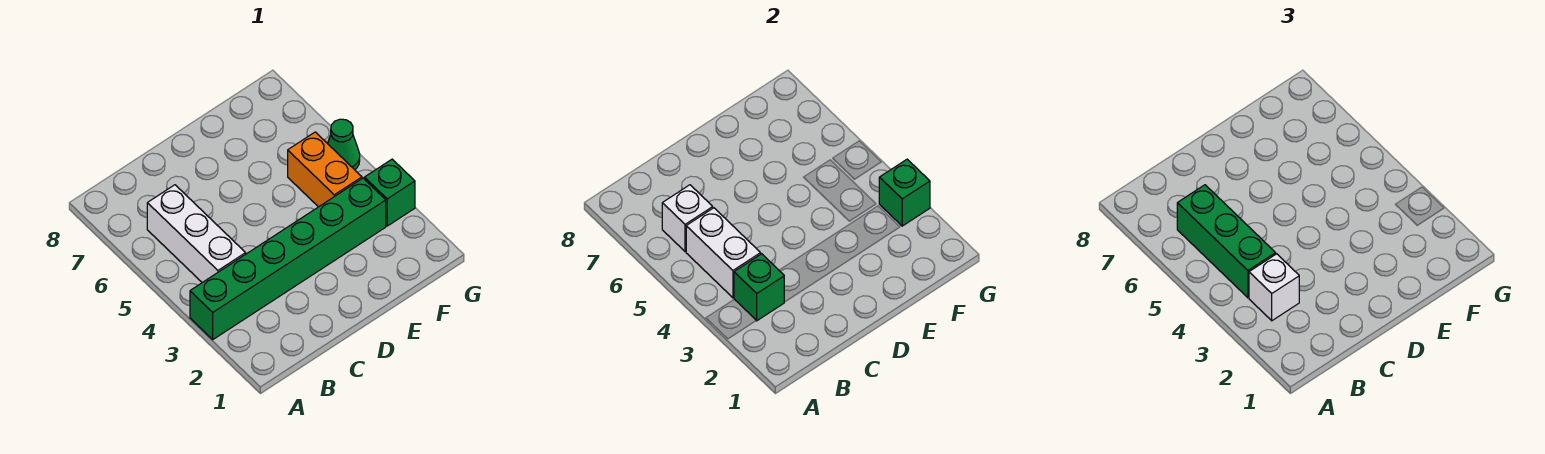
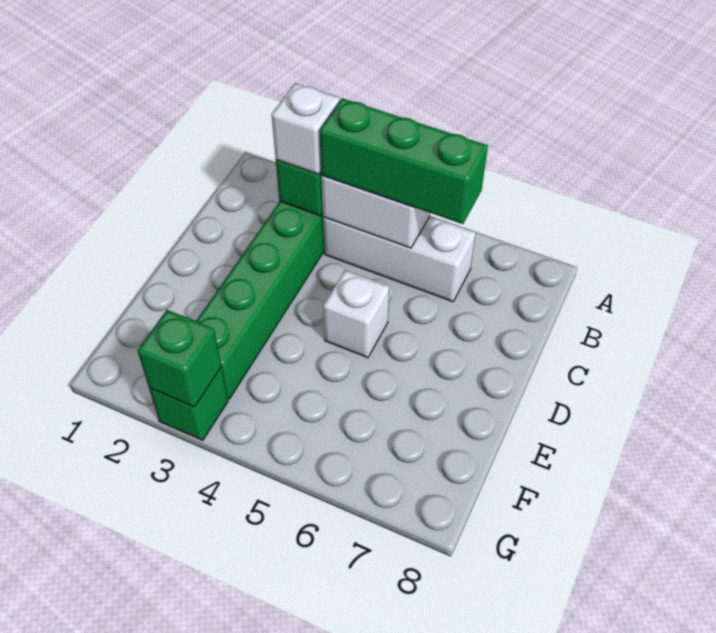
white 1x1 brick [662,185,713,252] -> white 1x1 brick moved to [323,270,389,358]
orange 1x2 brick [288,132,362,207] -> none
green 1x1 cone [328,119,360,170] -> none

